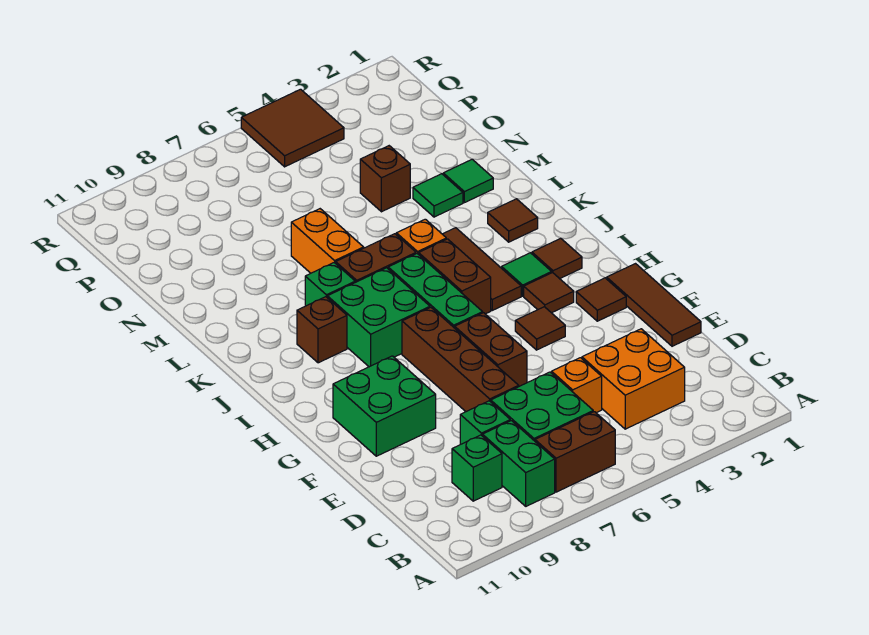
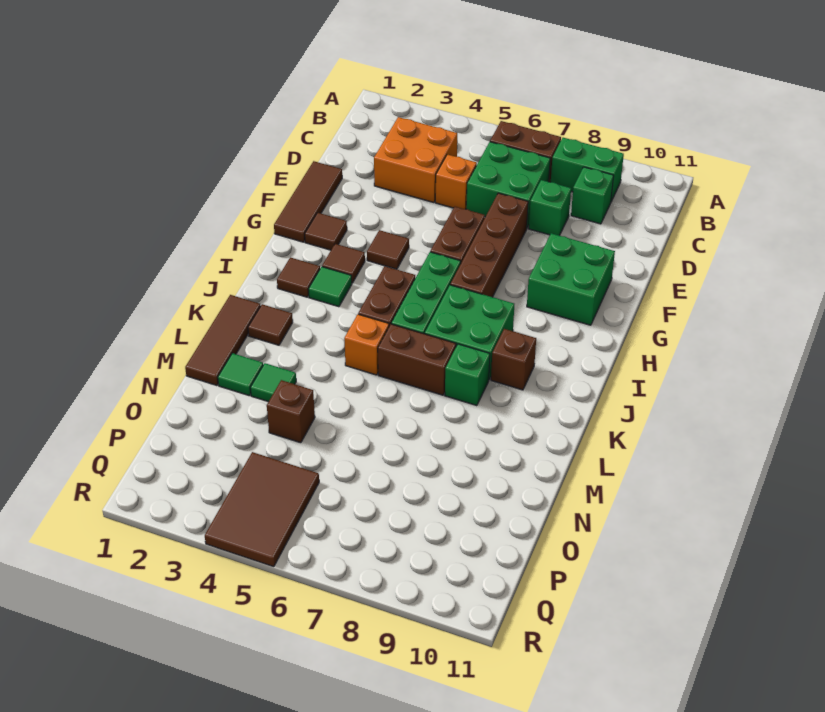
green 1x2 brick [483,421,555,506] -> green 1x2 brick turned to [551,138,624,201]
brown 1x3 tile [443,228,521,310] -> brown 1x3 tile moved to [185,295,260,385]
orange 1x2 brick [291,209,364,273] -> none
brown 2x2 tile [241,89,344,167] -> brown 2x3 tile [205,452,319,567]

